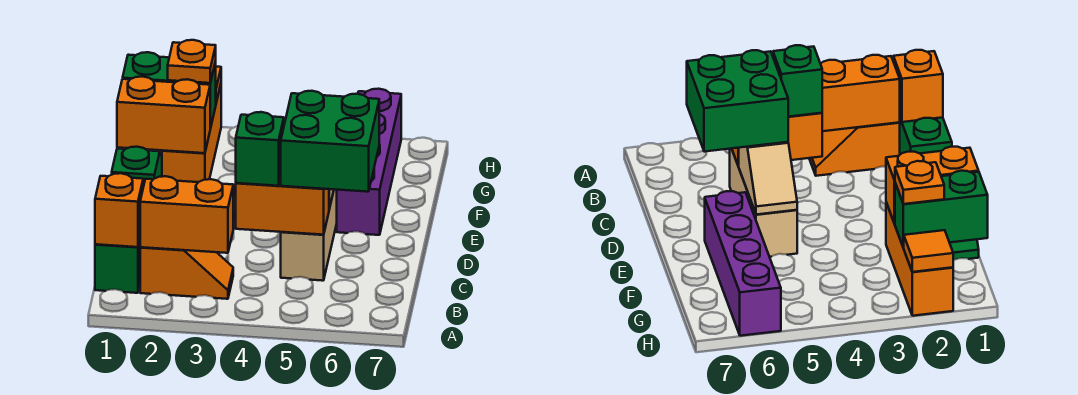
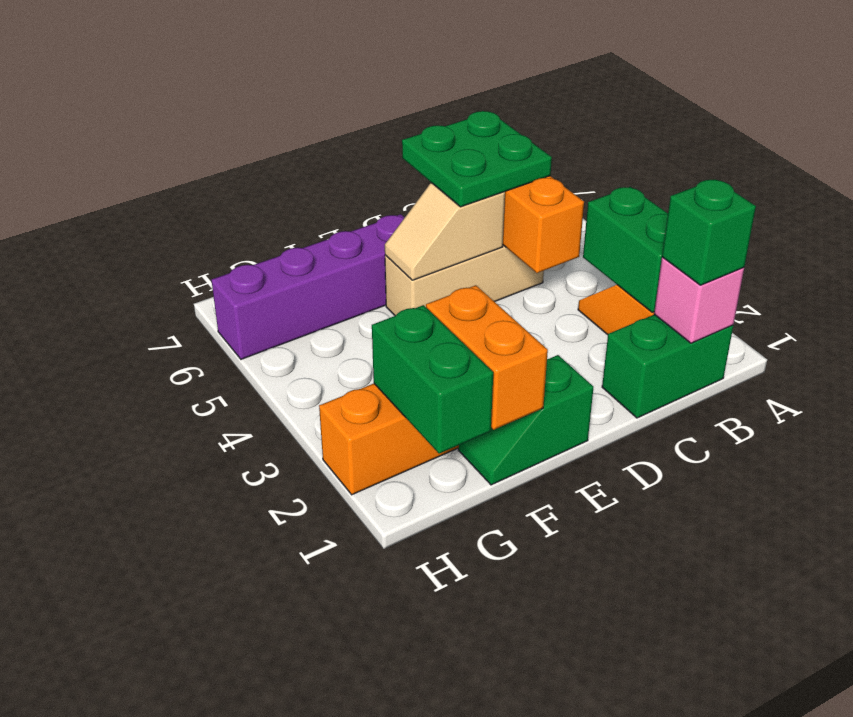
orange 1x1 brick [95,173,143,247] -> pink 1x1 brick [654,257,744,343]
orange 1x2 brick [140,176,233,253] -> green 1x2 brick [583,187,668,312]
green 1x1 brick [236,112,284,186] -> green 1x1 brick moved to [662,179,756,285]
green 2x2 brick [281,91,379,192] -> green 2x2 plate [402,111,552,207]
orange 1x1 plate [168,40,216,83] -> none
orange 1x1 tile [904,230,953,272] -> none

